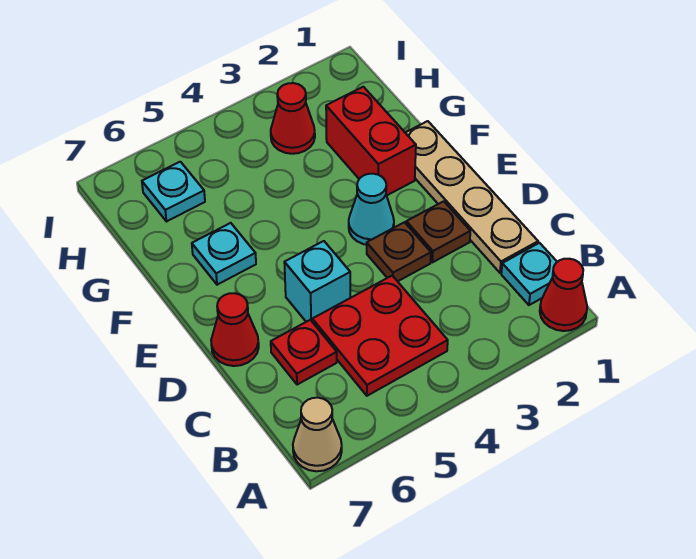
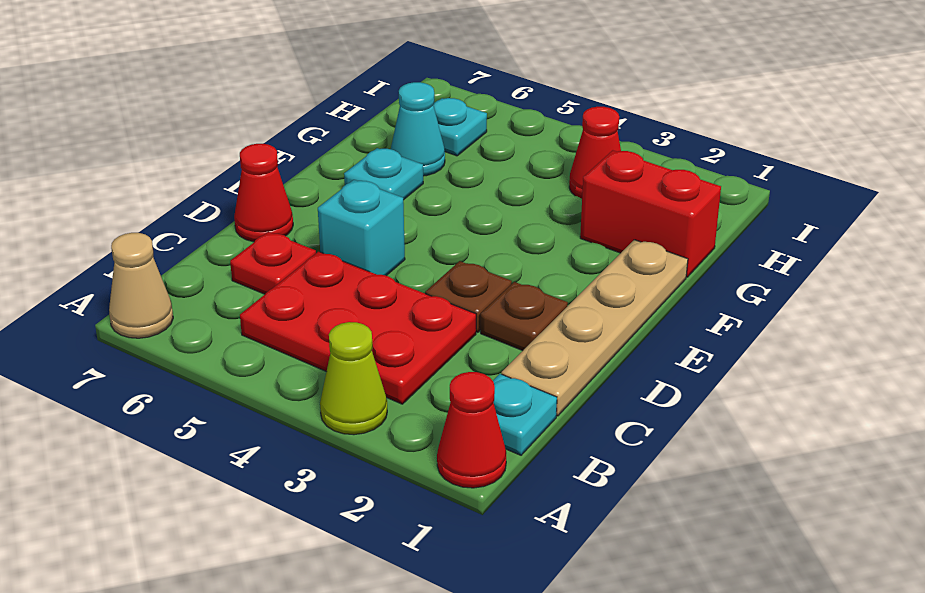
none -> lime 1x1 cone [320,322,387,435]
red 2x2 plate [312,276,448,396] -> red 2x3 plate [240,252,476,404]
cyan 1x1 cone [349,174,394,245] -> cyan 1x1 cone moved to [391,82,445,176]
red 1x2 brick [326,87,416,196] -> red 1x2 brick turned to [580,150,721,277]

